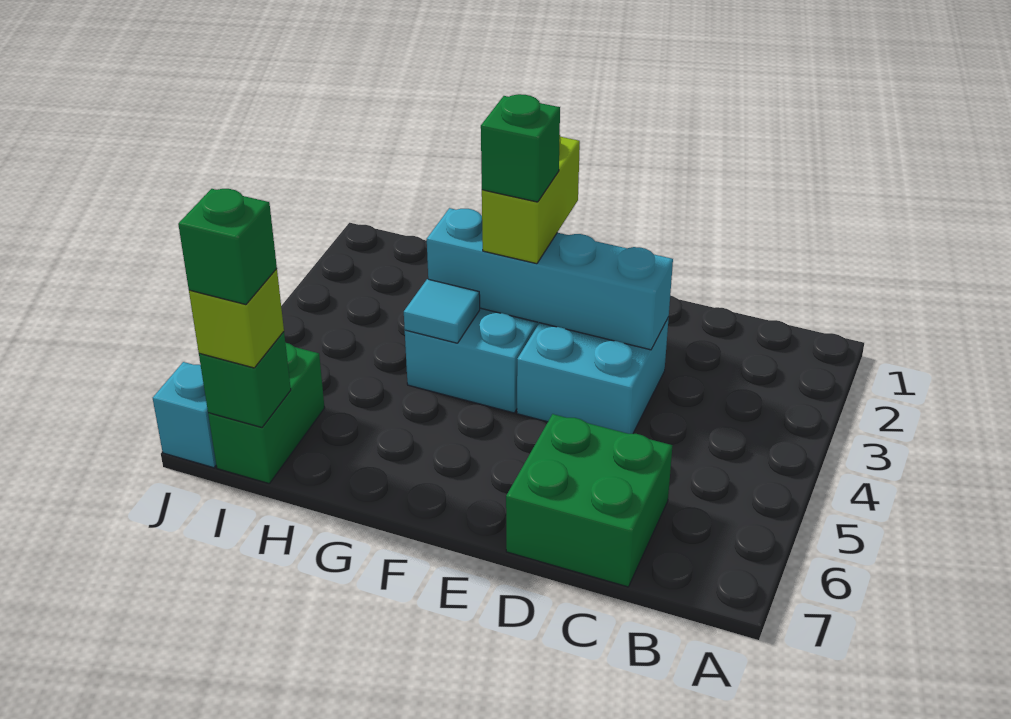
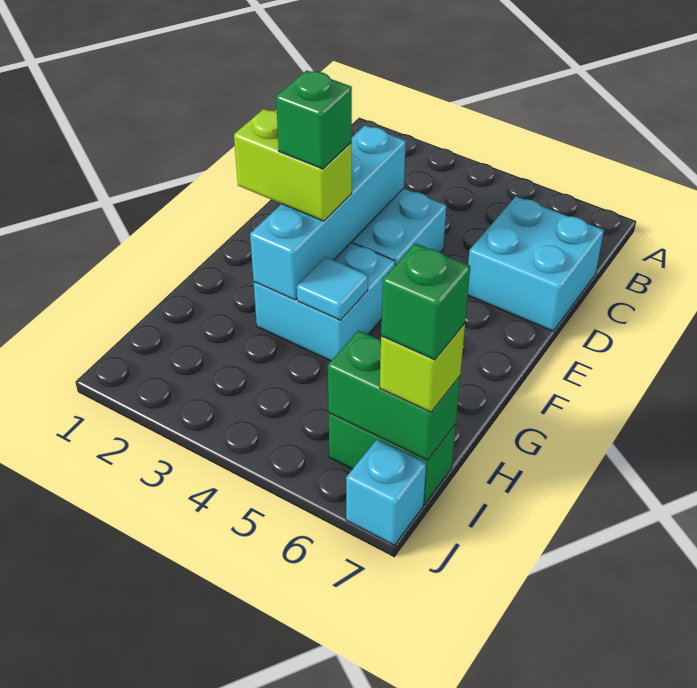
green 2x2 brick [506,414,672,587] -> cyan 2x2 brick [468,197,604,331]
green 1x1 brick [199,332,291,427] -> green 1x2 brick [328,330,460,460]

